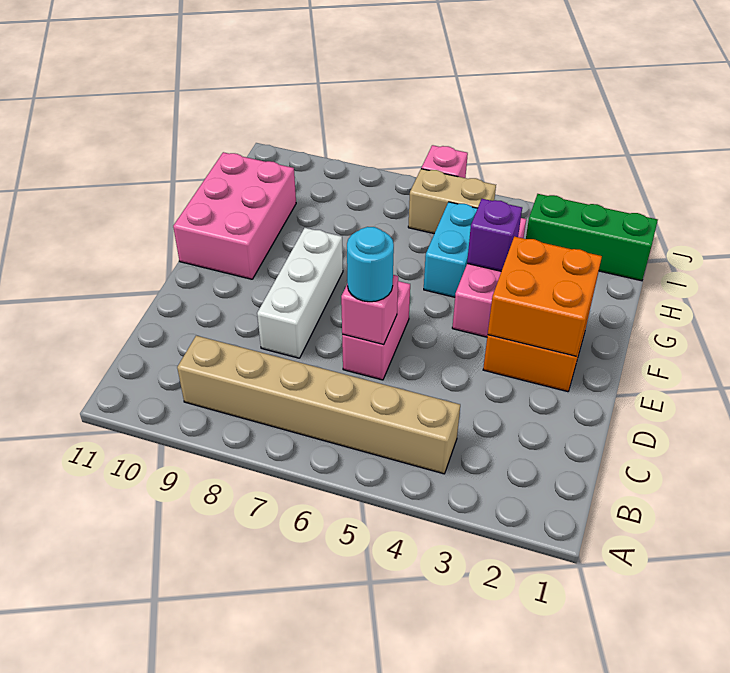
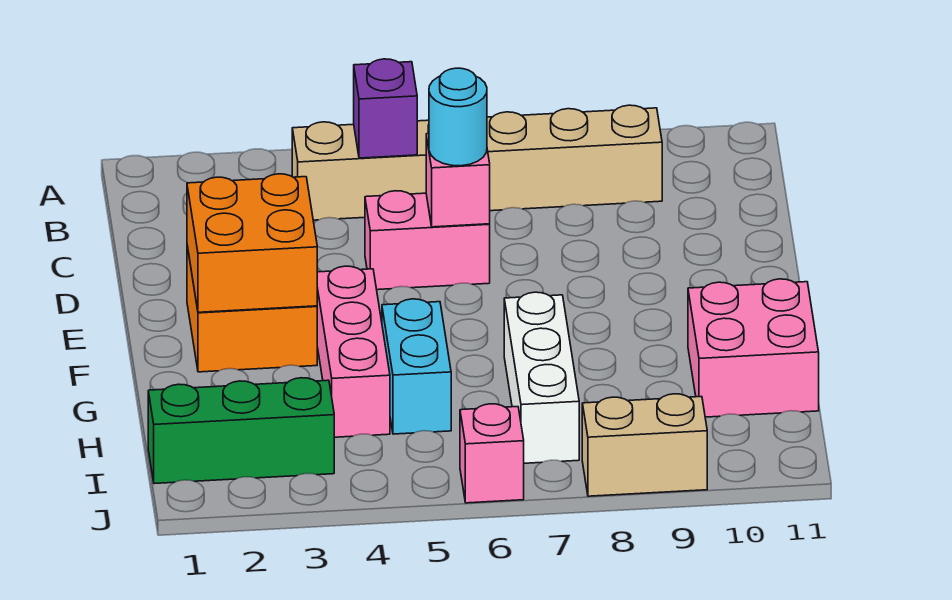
pink 1x2 brick [342,281,410,380] -> pink 1x2 brick turned to [365,191,490,290]
white 1x3 brick [257,228,343,358] -> white 1x3 brick moved to [504,292,579,463]
pink 2x3 brick [173,152,296,279] -> pink 2x2 brick [688,279,819,417]
purple 1x1 brick [467,199,522,271] -> purple 1x1 brick moved to [354,59,417,158]
tan 1x2 brick [408,169,496,234] -> tan 1x2 brick moved to [582,394,707,496]

